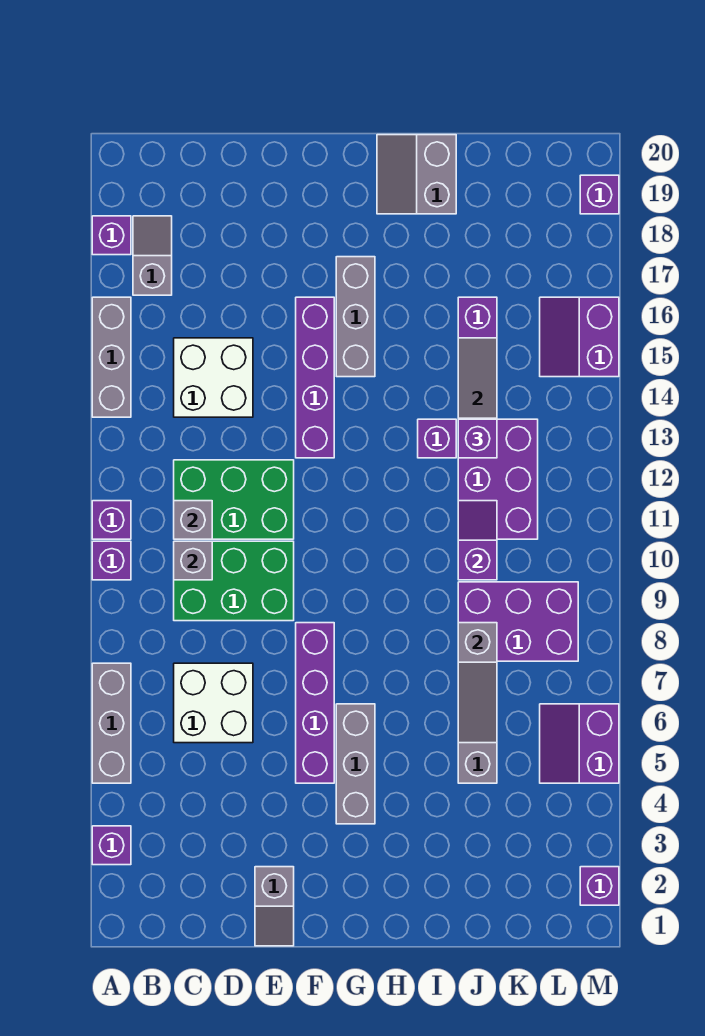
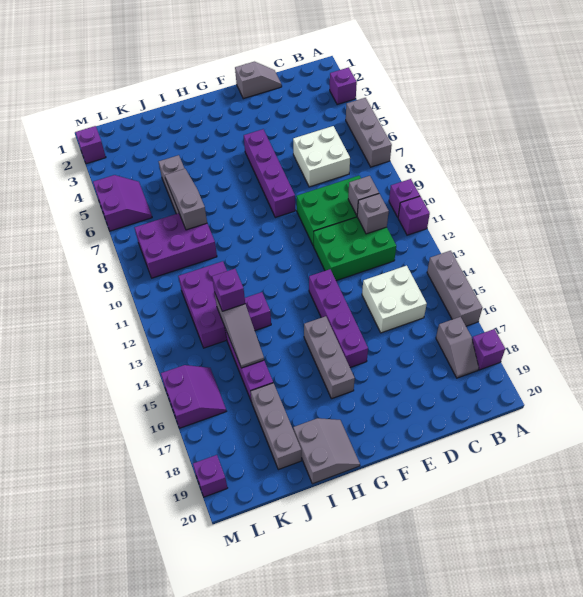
grey 1x2 slope [255,867,294,946] -> grey 1x2 slope turned to [235,62,282,99]
grey 1x3 brick [336,704,375,824] -> grey 1x3 brick moved to [250,383,302,470]
purple 1x2 slope [458,501,497,580] -> none

